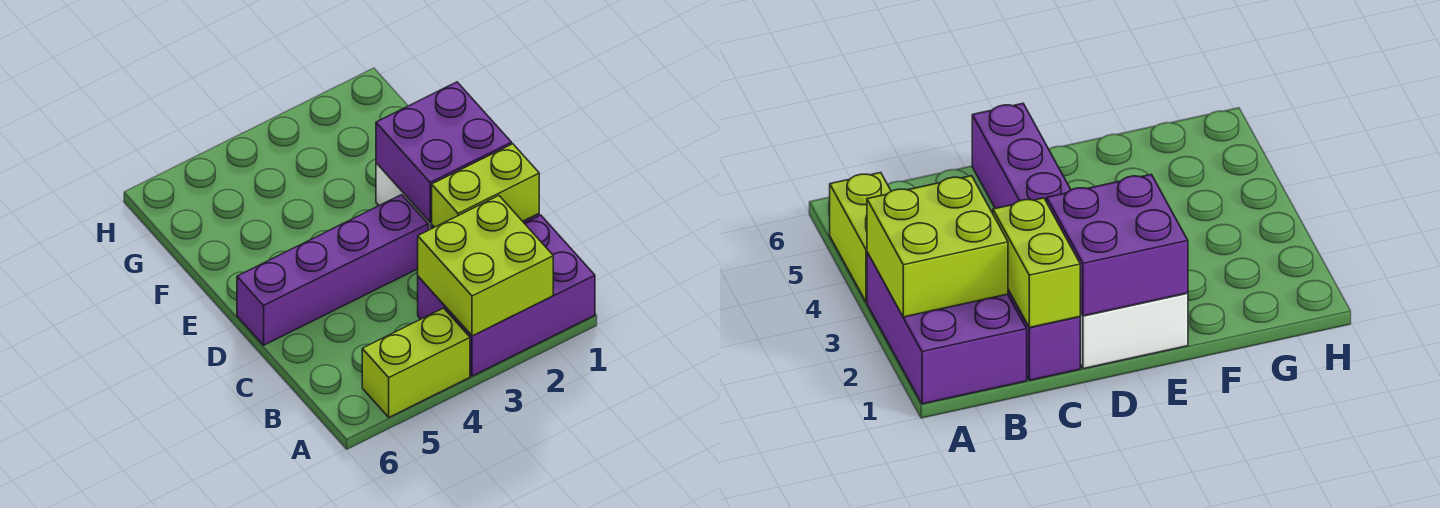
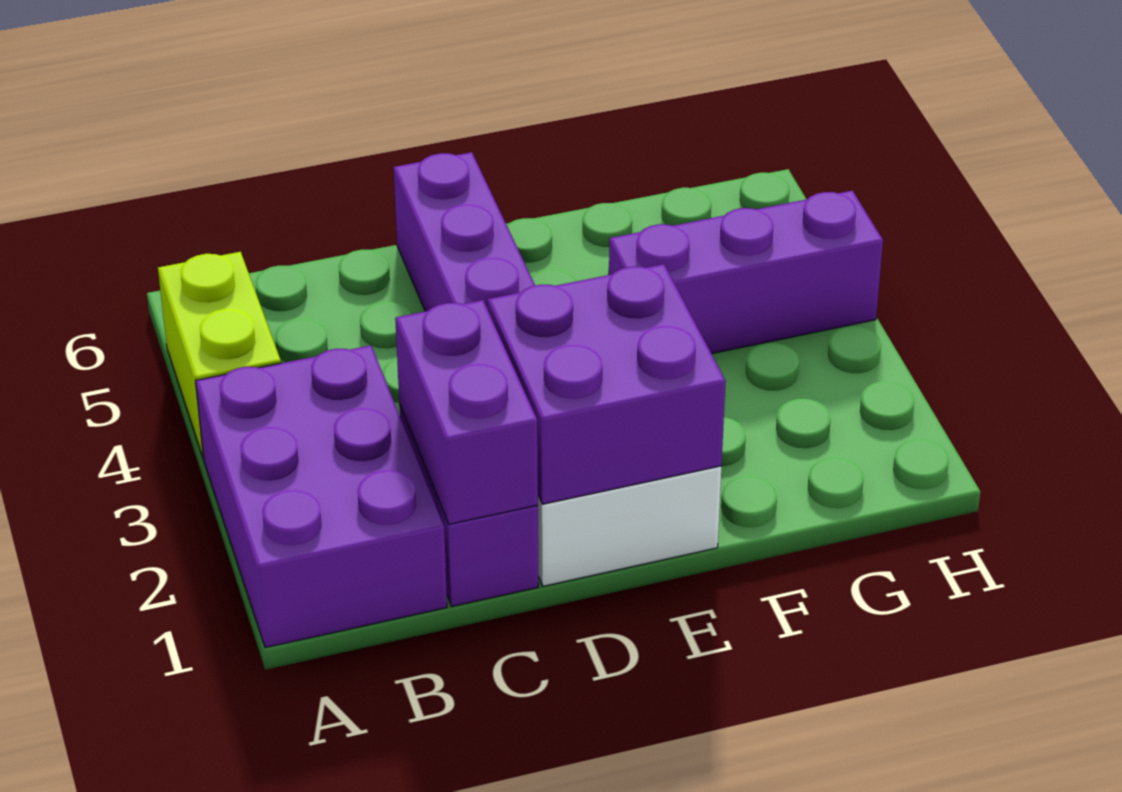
lime 2x2 brick [418,196,553,336] -> none
lime 1x2 brick [432,144,539,227] -> purple 1x2 brick [395,300,538,524]
none -> purple 1x3 brick [609,191,883,354]

